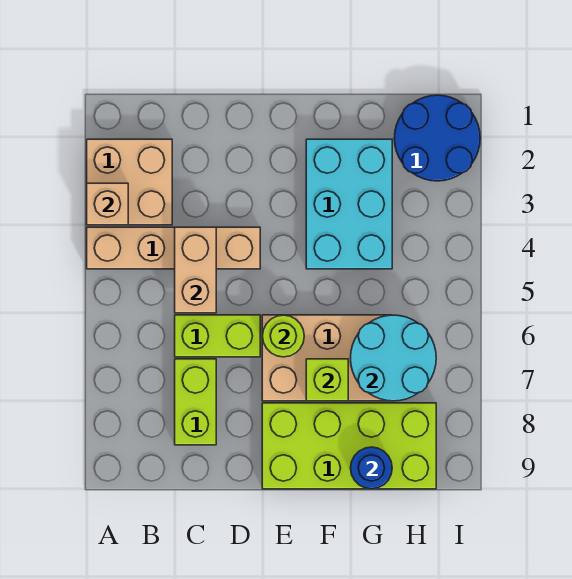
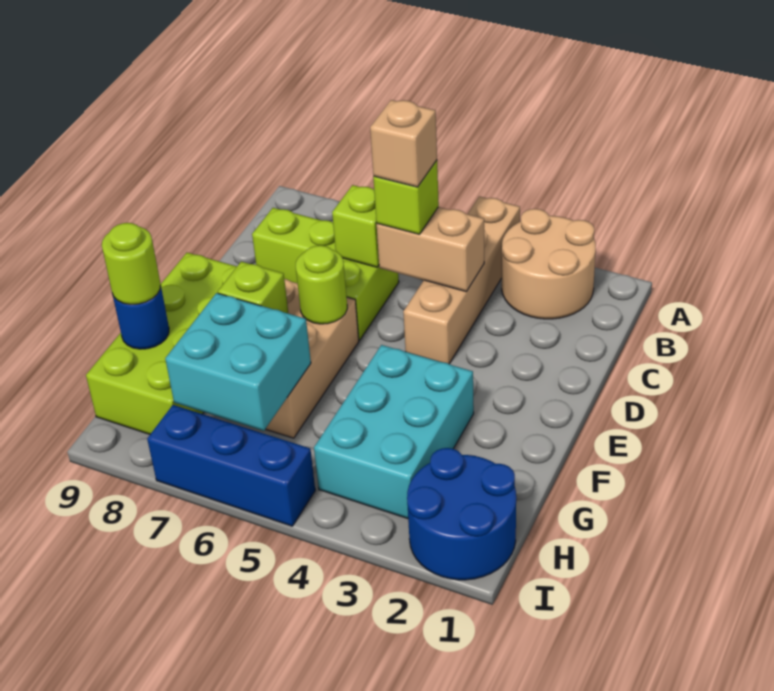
tan 2x2 brick [87,139,172,225] -> tan 2x2 round brick [502,209,596,319]
tan 1x1 brick [87,183,128,225] -> tan 1x1 brick moved to [370,100,437,187]
none -> lime 1x1 brick [373,160,439,234]
none -> lime 1x1 brick [332,185,379,267]
cyan 2x3 brick [306,139,392,269] -> cyan 2x3 brick turned to [314,345,474,519]
cyan 2x2 round brick [350,315,436,401] -> cyan 2x2 brick [165,293,311,431]
none -> lime 1x1 round brick [102,223,161,304]
none -> blue 1x3 brick [147,405,315,526]

